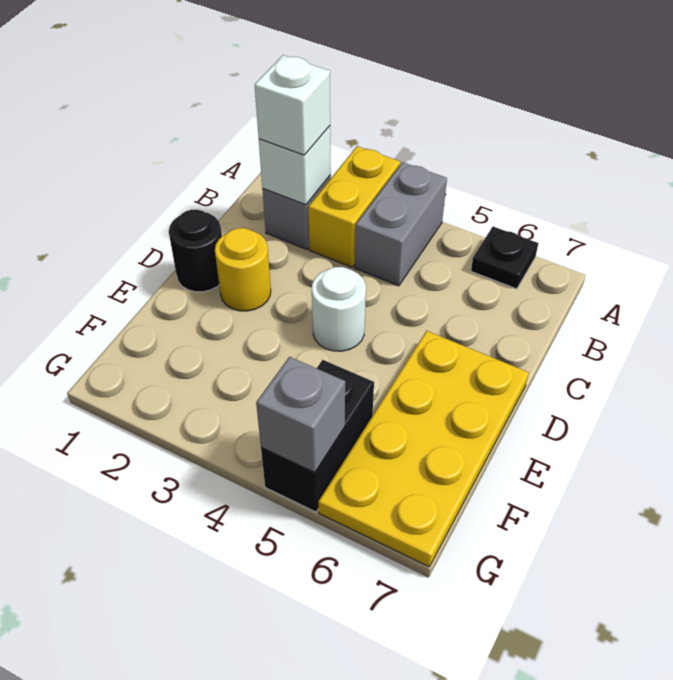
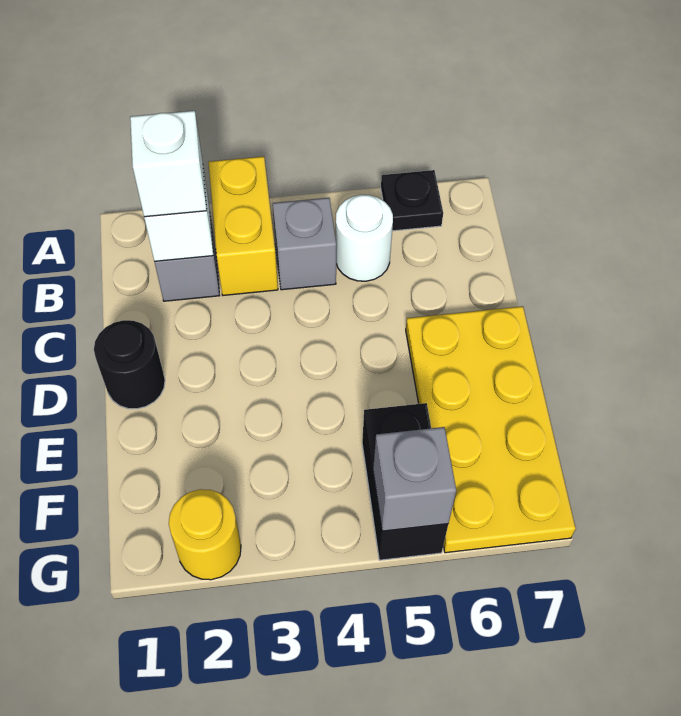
grey 1x2 brick [355,162,447,286] -> grey 1x1 brick [273,198,336,290]
yellow 1x1 round brick [215,228,271,311] -> yellow 1x1 round brick moved to [169,489,241,580]
white 1x1 round brick [312,267,366,351] -> white 1x1 round brick moved to [336,195,393,281]

